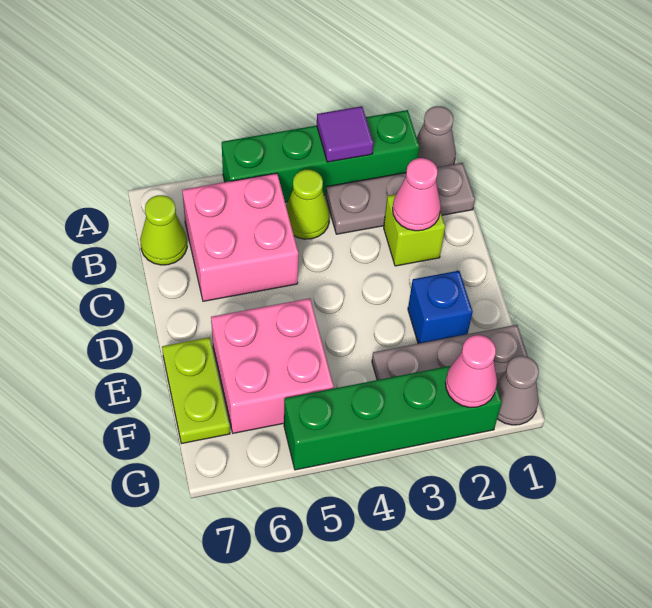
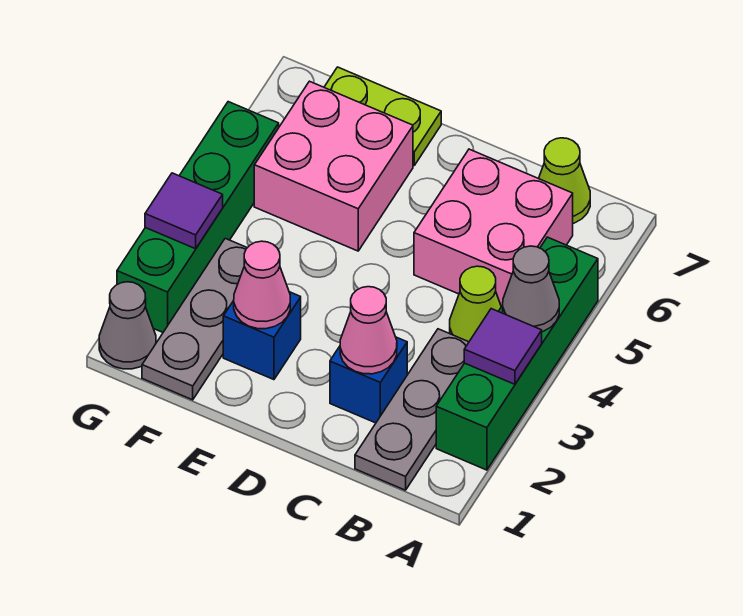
grey 1x1 cone [417,106,456,167] -> grey 1x1 cone moved to [503,246,559,332]
lime 1x1 brick [384,194,445,266] -> blue 1x1 brick [330,337,407,423]
pink 1x1 cone [445,335,497,407] -> pink 1x1 cone moved to [234,241,290,329]
none -> purple 1x1 tile [145,173,223,249]

